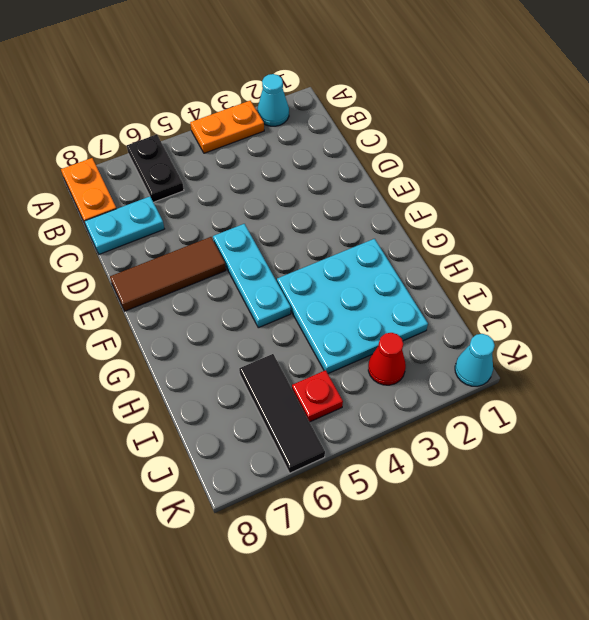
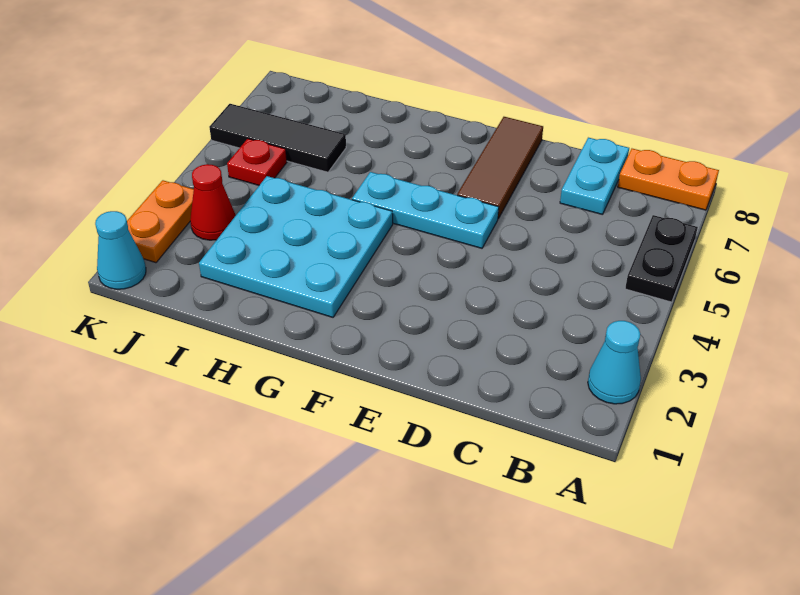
orange 1x2 plate [190,101,264,153] -> orange 1x2 plate moved to [127,180,194,263]
black 1x2 plate [127,134,184,202] -> black 1x2 plate turned to [625,215,698,302]

